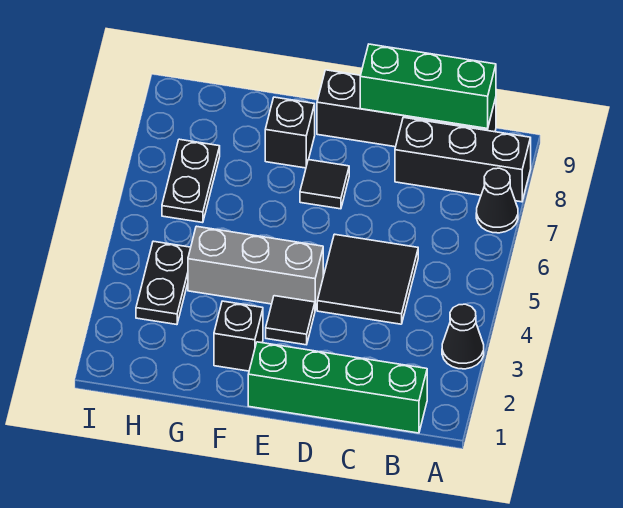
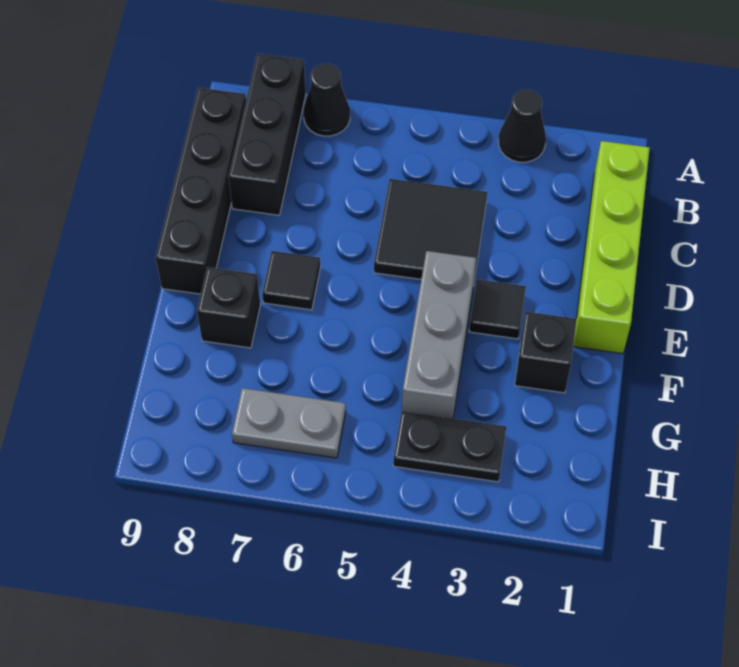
green 1x4 brick [248,342,427,433] -> lime 1x4 brick [573,141,650,354]
green 1x3 brick [360,44,496,129] -> none
black 1x2 plate [162,139,220,223] -> grey 1x2 plate [232,388,346,458]

